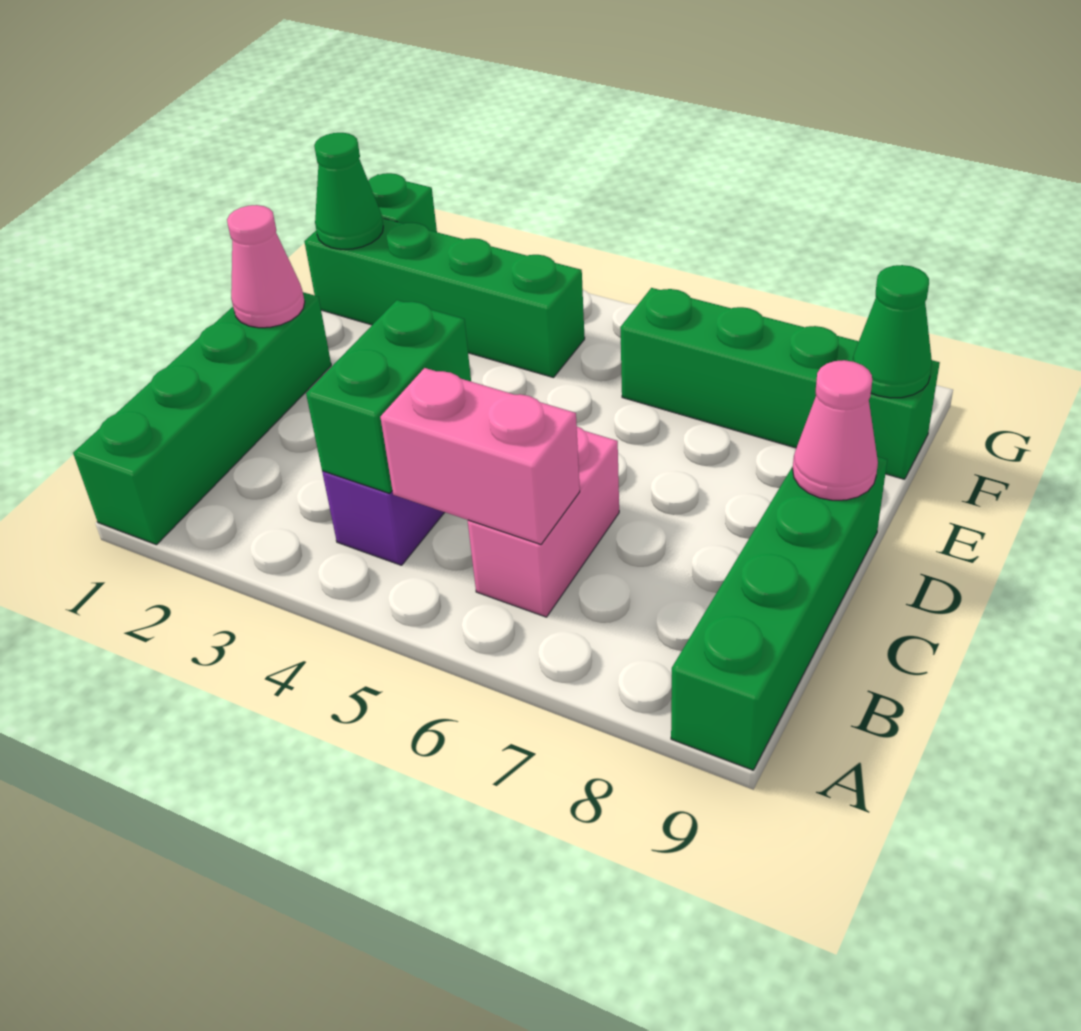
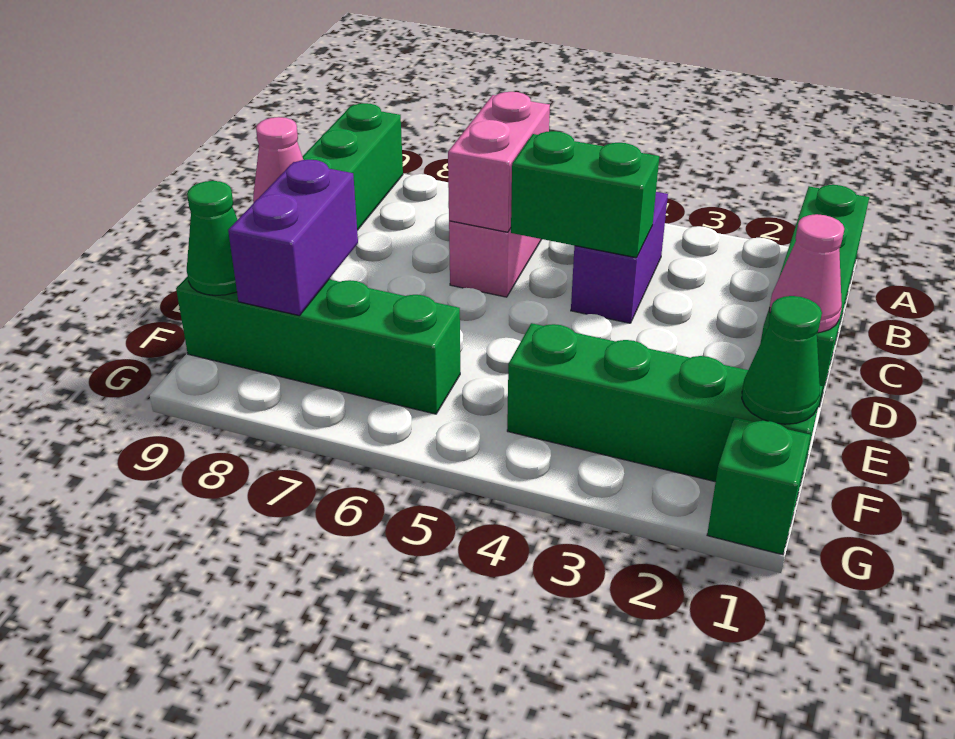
green 1x2 brick [306,300,471,493] -> green 1x2 brick turned to [511,131,659,258]
pink 1x2 brick [380,368,580,545] -> pink 1x2 brick turned to [448,92,550,232]
none -> purple 1x2 brick [228,160,358,316]

